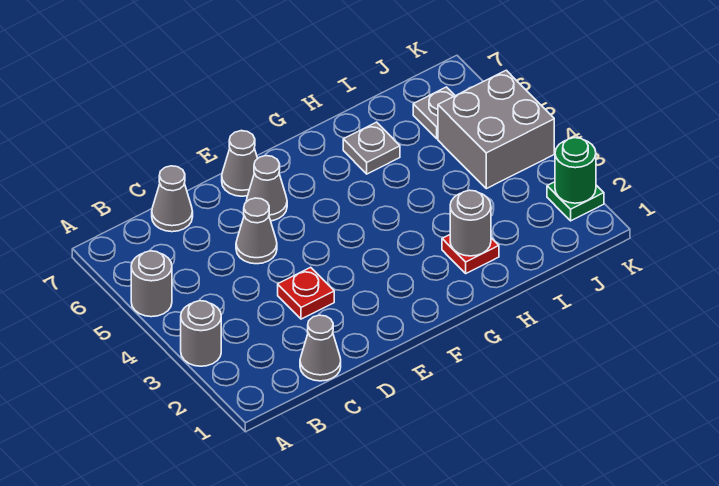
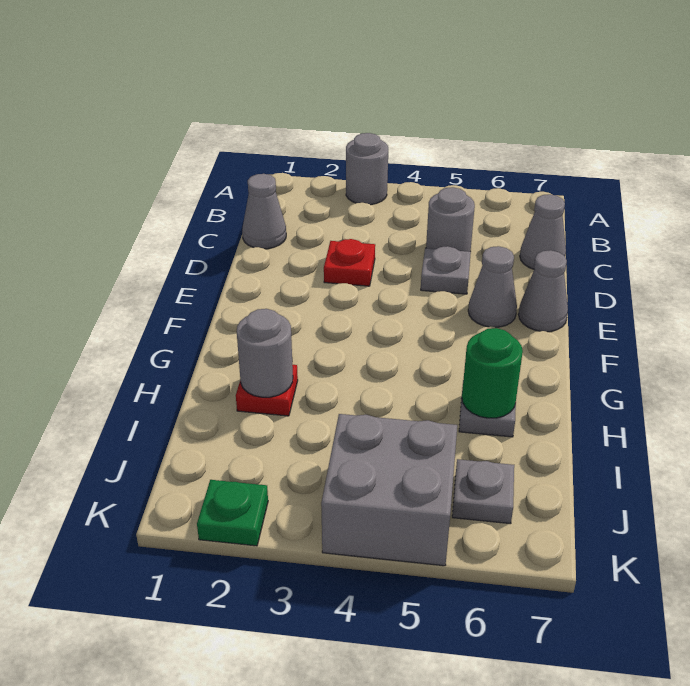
grey 1x1 round brick [131,251,172,317] -> grey 1x1 round brick moved to [426,187,475,252]
grey 1x1 cone [236,198,277,264] -> grey 1x1 plate [421,246,471,294]
green 1x1 round brick [555,138,596,203] -> green 1x1 round brick moved to [462,328,523,418]

